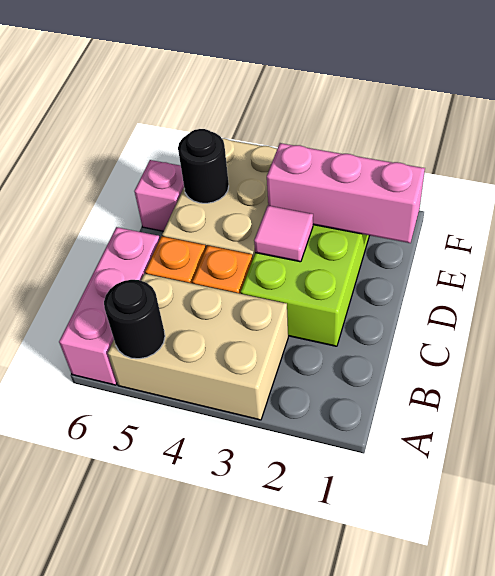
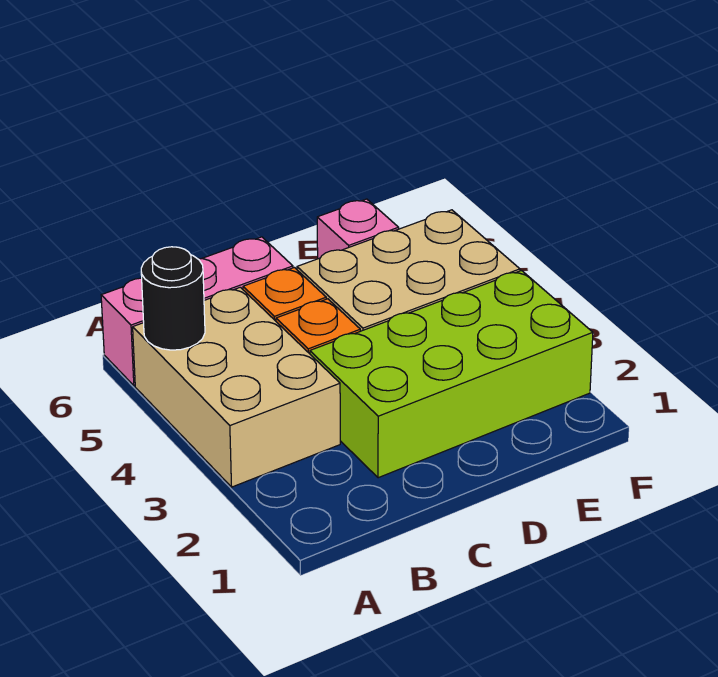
pink 1x1 tile [254,206,313,262] -> none
pink 1x3 brick [267,143,425,243] -> none
black 1x1 round brick [178,129,229,203] -> none

